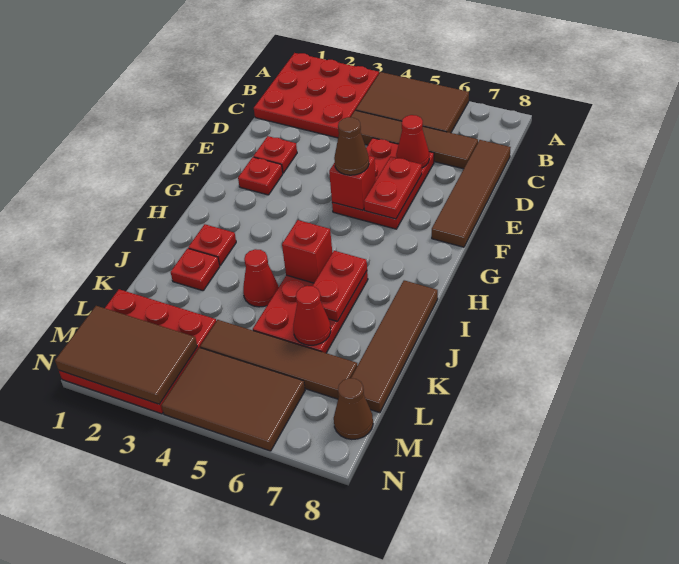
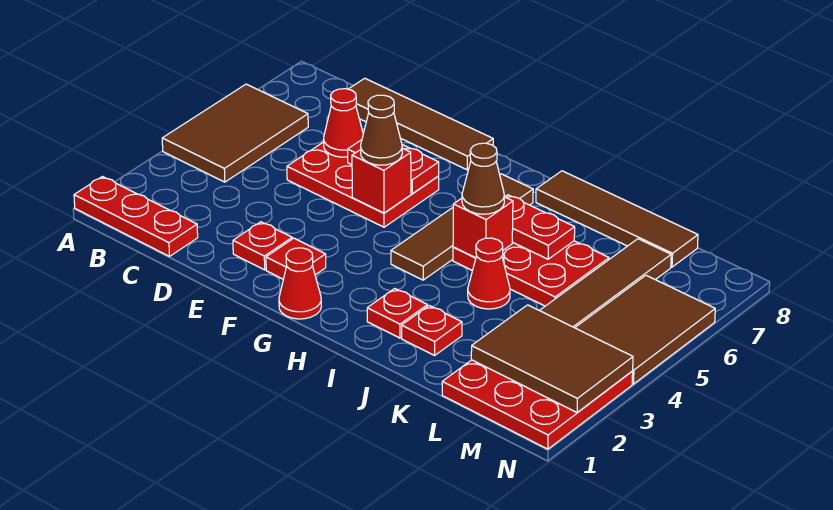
red 3x3 plate [254,53,379,138] -> red 1x3 plate [74,177,198,256]
brown 1x4 tile [351,110,478,169] -> brown 1x4 tile moved to [391,174,533,280]
red 1x1 plate [238,157,283,195] -> red 1x1 tile [266,238,326,279]
red 1x1 cone [293,286,331,345] -> red 1x1 cone moved to [279,248,321,319]
brown 2x3 tile [55,306,197,404] -> brown 2x3 tile turned to [471,305,633,412]
brown 1x1 cone [334,378,373,439] -> brown 1x1 cone moved to [462,143,504,214]

